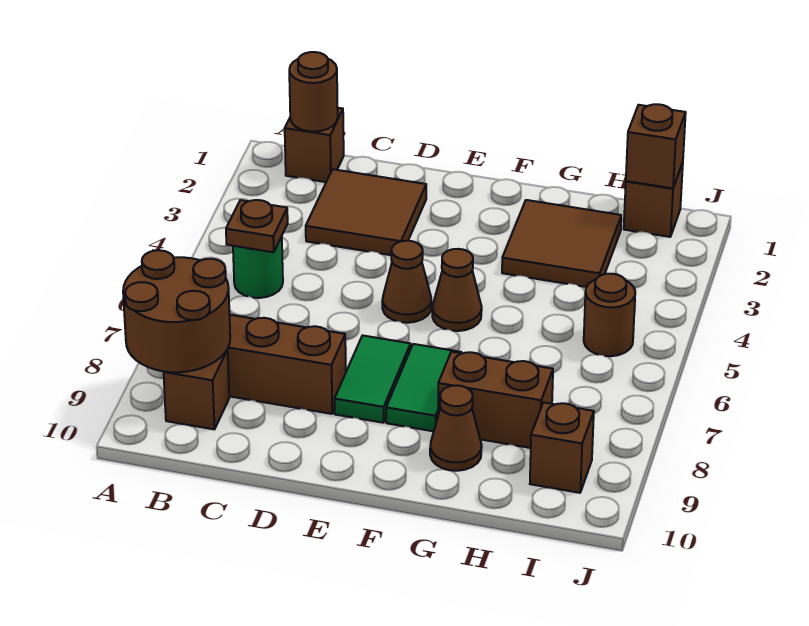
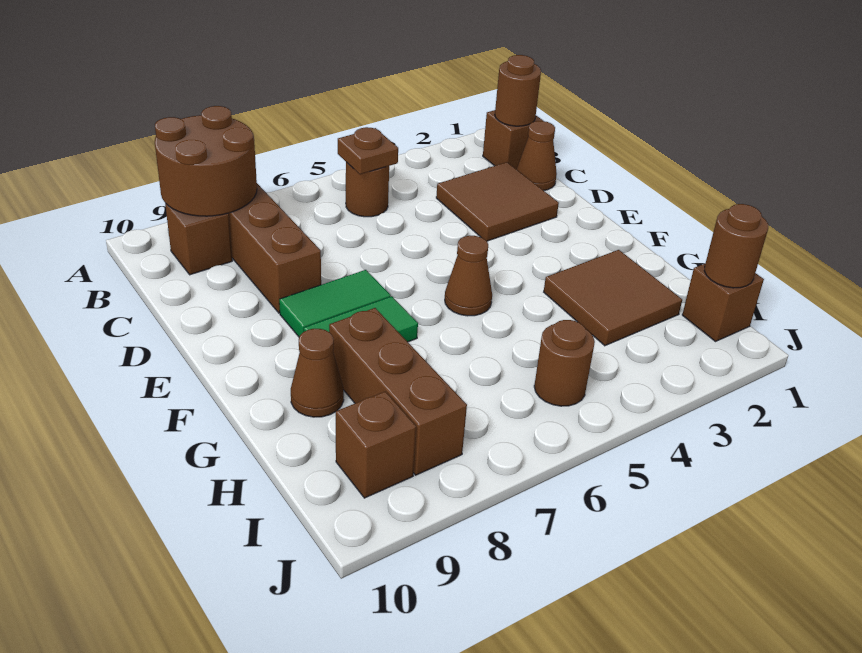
green 1x1 round brick [233,236,283,298] -> brown 1x1 round brick [346,162,389,217]
brown 1x1 cone [382,241,431,323] -> brown 1x1 cone moved to [517,121,557,191]
brown 1x2 brick [438,352,553,448] -> brown 1x3 brick [329,308,467,475]
brown 1x1 brick [626,104,686,188] -> brown 1x1 round brick [704,204,768,288]

